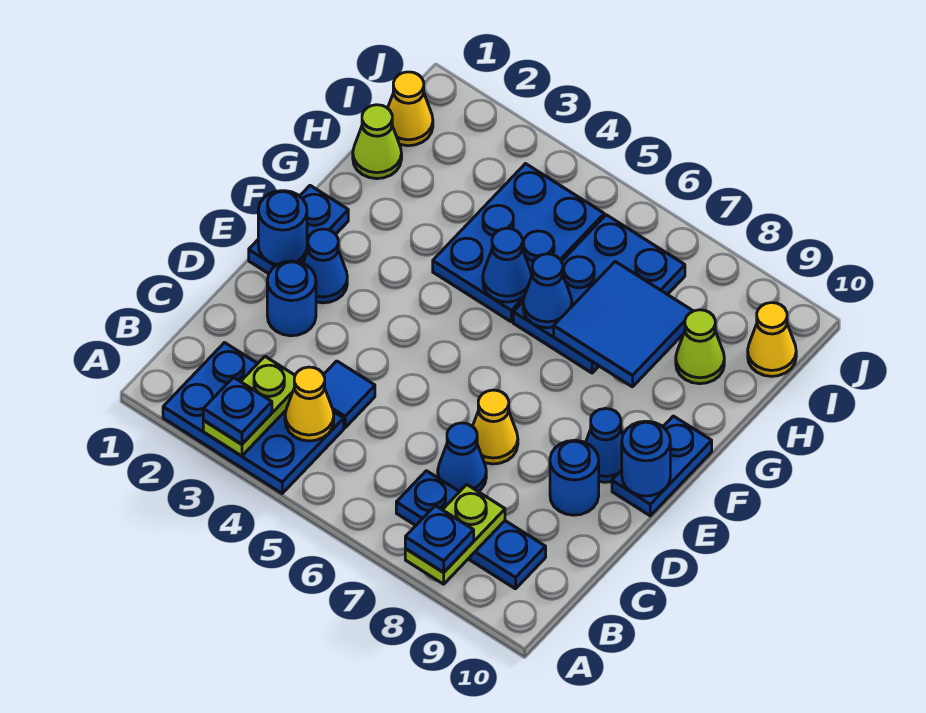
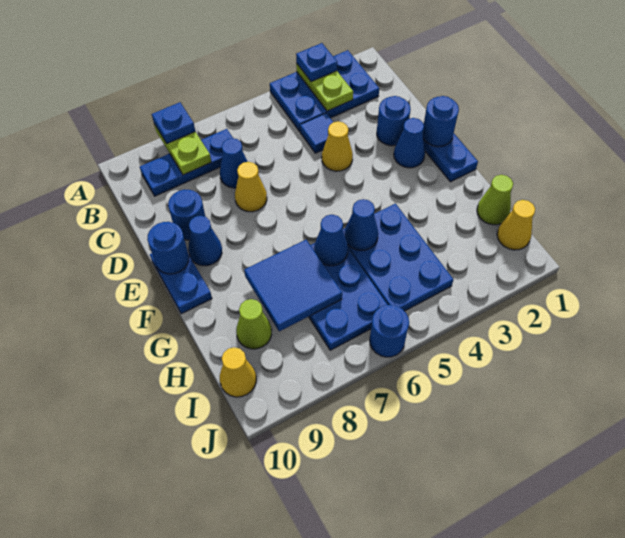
yellow 1x1 cone [285,367,334,441] -> yellow 1x1 cone moved to [322,121,353,171]
none -> blue 1x1 round brick [370,305,409,357]

